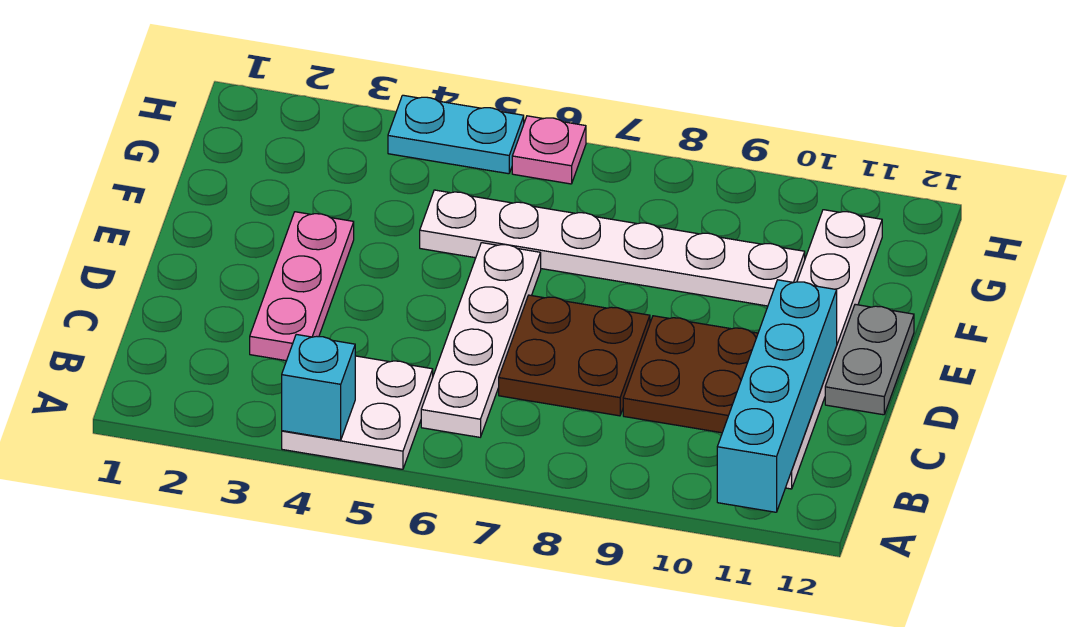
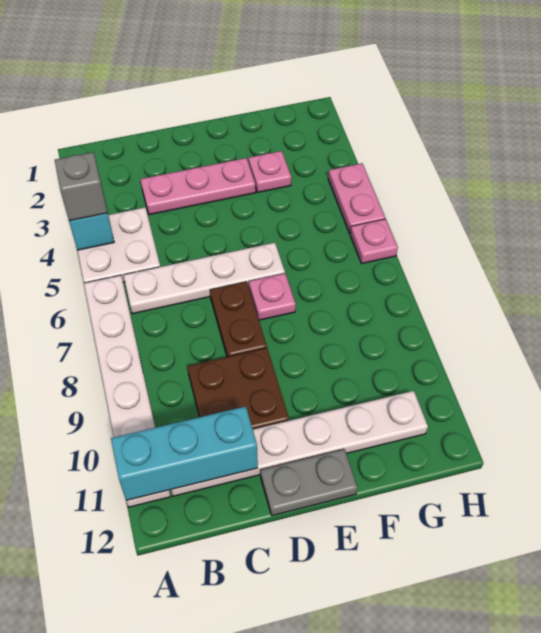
none -> grey 1x1 brick [55,152,107,221]
cyan 1x4 brick [717,280,837,512] -> cyan 1x3 brick [111,406,258,500]
brown 2x2 plate [499,295,650,416] -> brown 1x2 plate [210,282,267,357]
none -> pink 1x1 plate [249,273,296,320]
none -> pink 1x1 plate [248,151,291,192]
white 1x6 plate [420,190,805,306] -> white 1x6 plate moved to [84,275,171,507]
cyan 1x2 plate [388,95,524,174] -> pink 1x2 plate [328,163,385,233]

